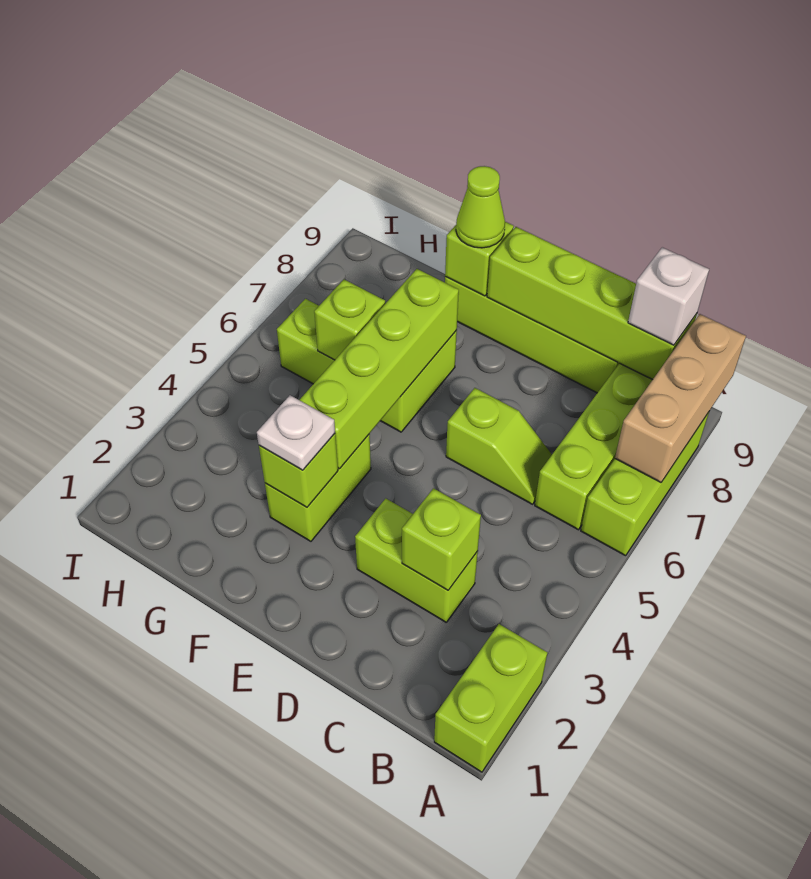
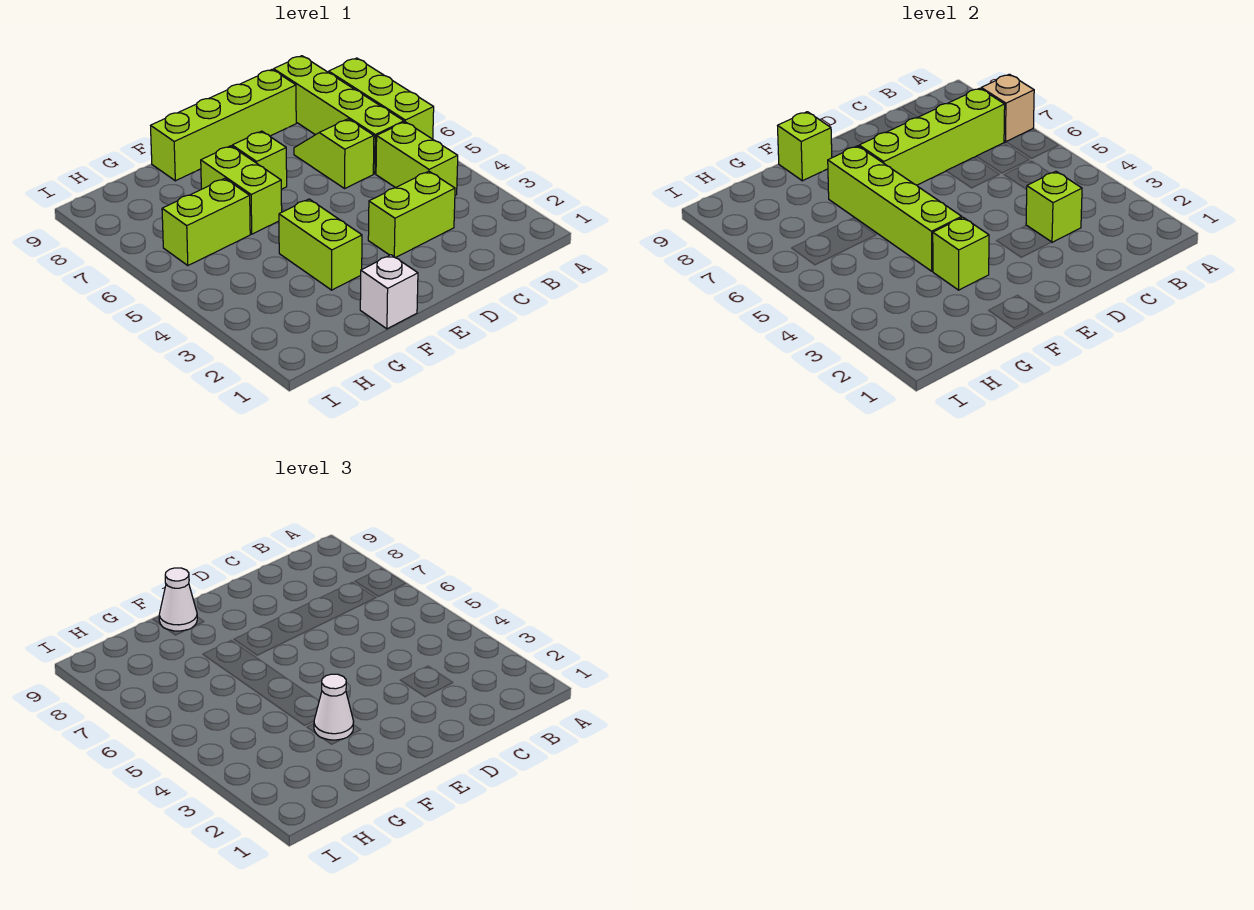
lime 1x2 brick [434,624,547,772] -> lime 1x2 brick moved to [376,122,458,195]
tan 1x3 brick [615,314,746,482] -> tan 1x1 brick [981,74,1034,142]
lime 1x4 brick [487,227,697,380] -> lime 1x4 brick moved to [859,88,1005,185]
white 1x1 brick [628,247,709,345] -> white 1x1 brick moved to [360,255,418,329]
lime 1x2 slope [446,388,552,504] -> lime 1x2 slope turned to [294,119,374,188]
white 1x1 plate [257,395,335,470] -> white 1x1 cone [314,674,354,740]
lime 1x1 cone [456,166,505,248] -> white 1x1 cone [159,568,197,631]
lime 1x1 brick [314,280,385,360] -> lime 1x1 brick moved to [232,131,287,189]

